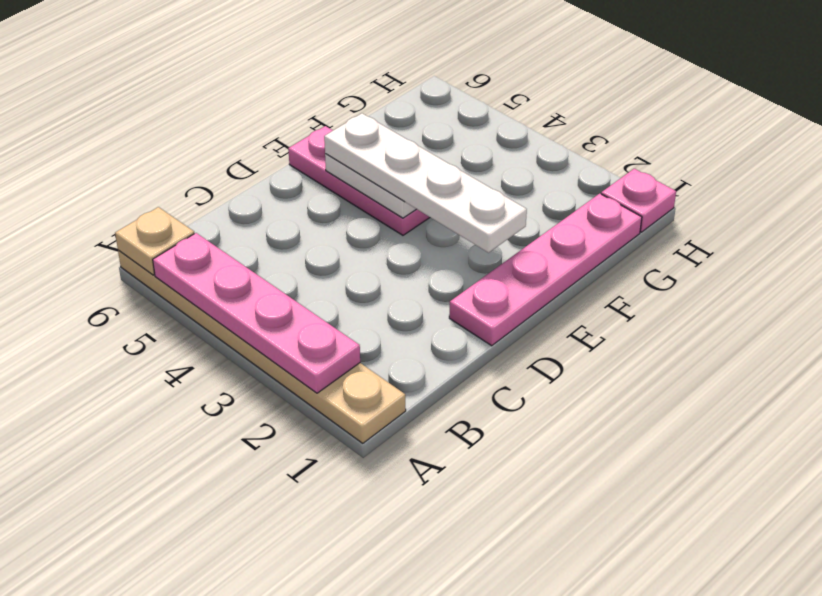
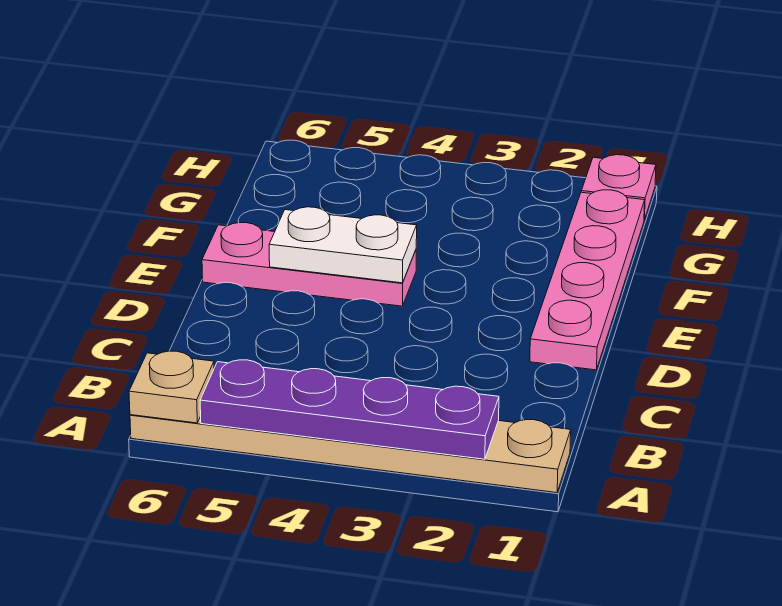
pink 1x4 plate [153,233,360,393] -> purple 1x4 plate [200,360,499,459]
white 1x4 plate [324,113,527,253] -> none

